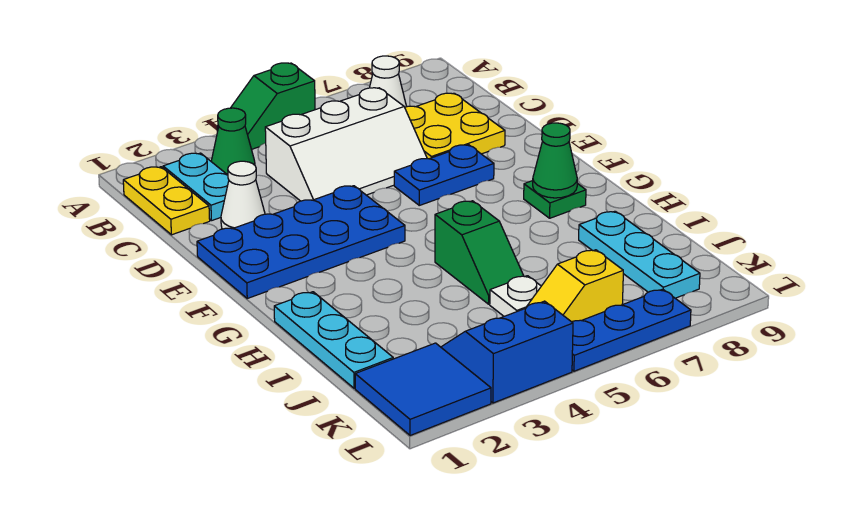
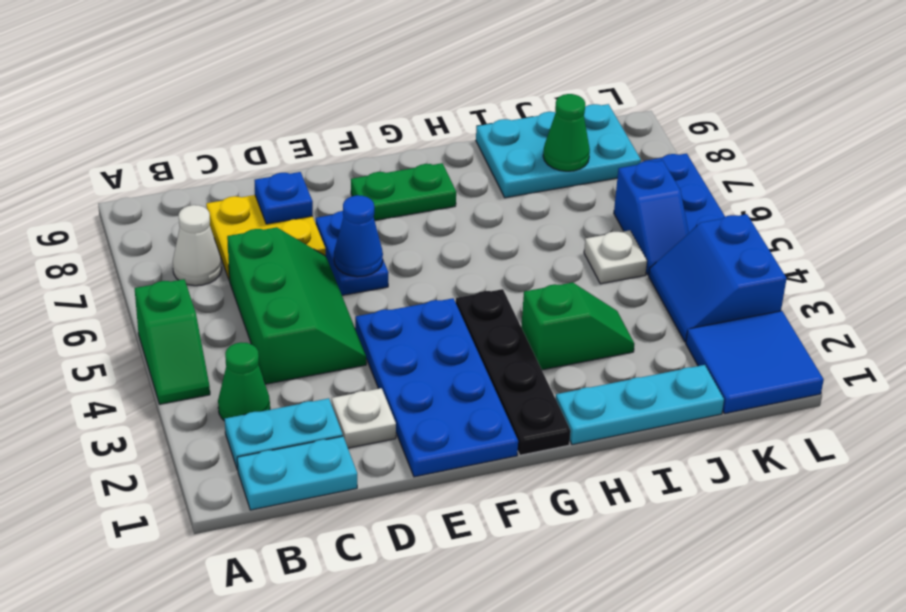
yellow 1x2 plate [123,167,210,235] -> cyan 1x2 plate [237,436,357,510]
white 2x3 slope [265,88,427,201] -> green 2x3 slope [227,227,366,384]
white 1x1 cone [221,161,265,229] -> white 1x1 plate [332,388,396,448]
none -> blue 1x1 plate [255,172,313,224]
none -> blue 1x1 cone [334,195,383,277]
none -> black 1x4 plate [456,289,571,455]
green 1x1 plate [524,181,586,218] -> green 1x2 plate [351,163,456,220]
green 1x1 cone [533,123,577,198] -> green 1x1 cone moved to [543,94,590,171]
green 1x2 slope [435,201,524,304] -> green 1x2 slope moved to [521,282,634,370]
cyan 1x3 plate [579,211,700,298] -> cyan 2x3 plate [476,104,641,198]
yellow 1x2 slope [526,250,623,322] -> blue 1x2 slope [614,160,689,275]

